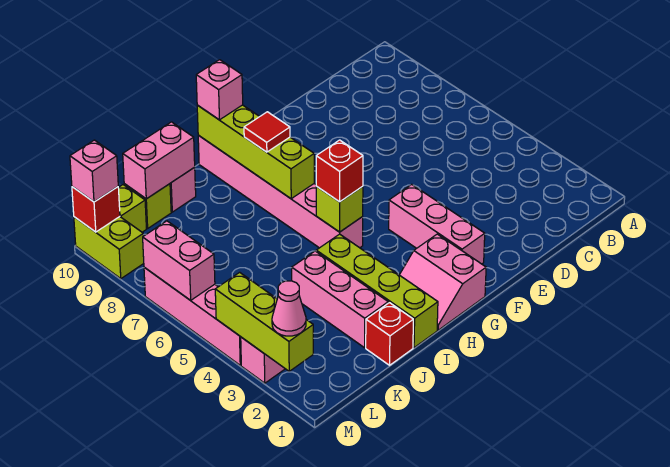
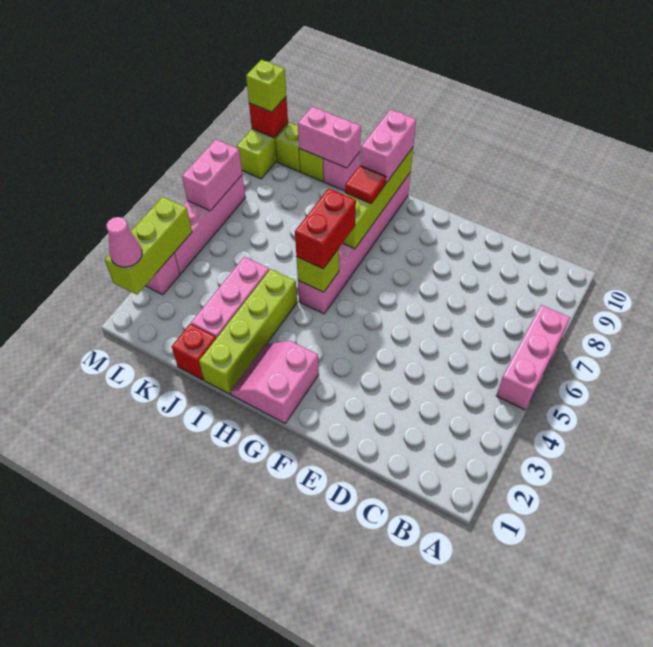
pink 1x3 brick [389,184,485,264] -> pink 1x3 brick moved to [496,305,570,410]
red 1x1 brick [316,140,363,202] -> red 1x2 brick [295,188,356,269]
pink 1x1 brick [196,60,243,120] -> pink 1x2 brick [361,109,416,183]
pink 1x1 brick [70,140,118,202] -> lime 1x1 brick [246,60,286,112]

